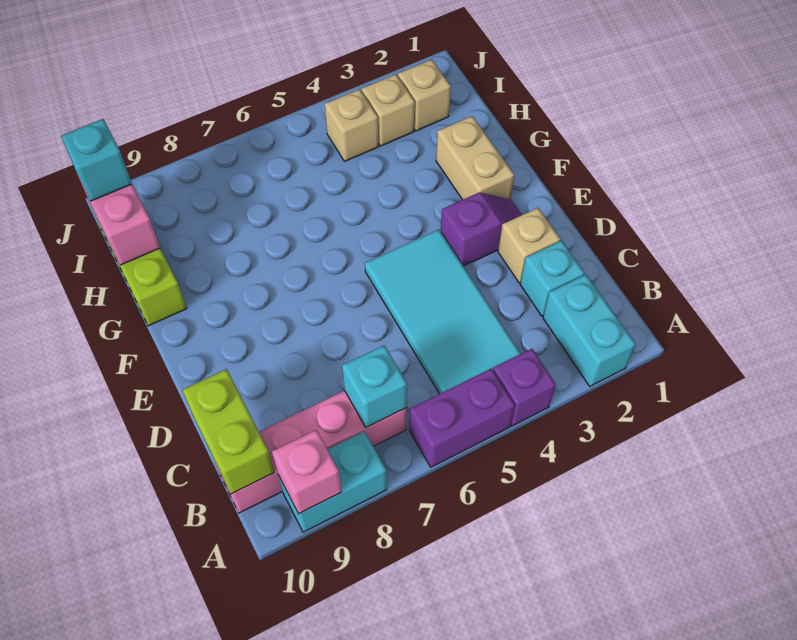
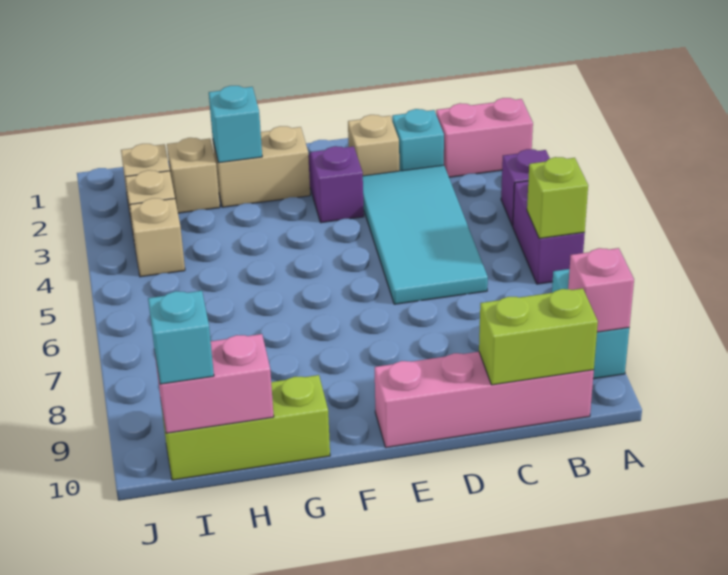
cyan 1x2 brick [543,275,636,386] -> pink 1x2 brick [436,98,533,177]
none -> lime 1x1 brick [527,157,588,238]
cyan 2x4 tile [365,229,521,394] -> cyan 2x4 tile turned to [363,165,488,304]
pink 1x4 brick [214,391,407,513] -> pink 1x4 brick turned to [375,352,594,448]
cyan 1x1 brick [342,345,407,427] -> cyan 1x1 brick moved to [209,86,262,163]
none -> tan 1x1 brick [167,138,220,213]

